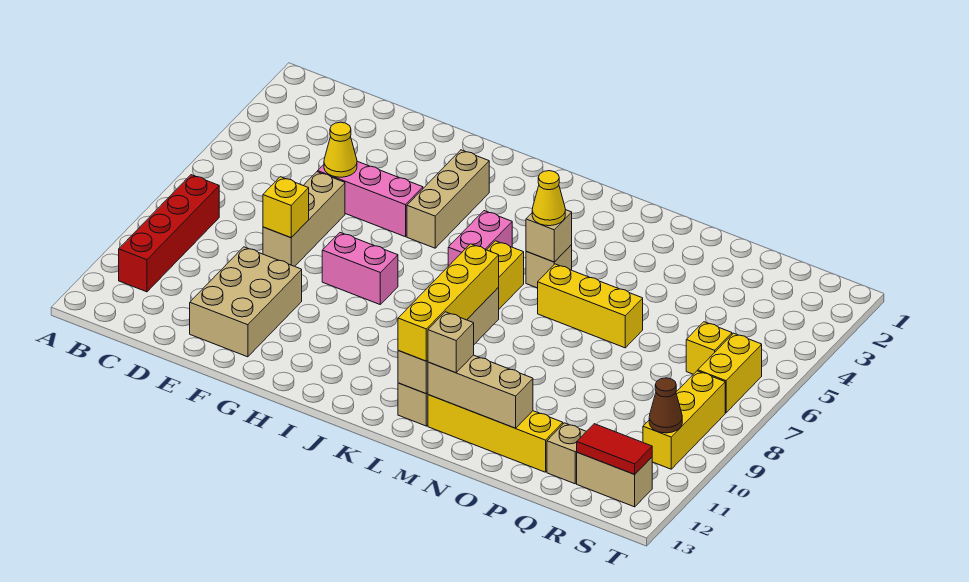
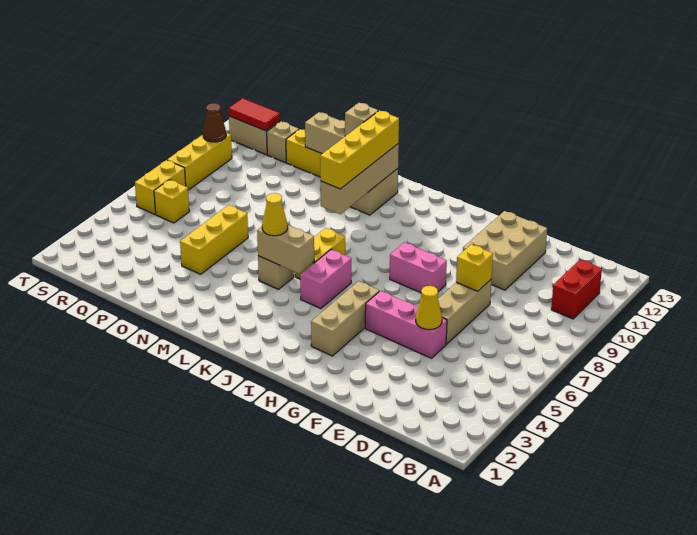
red 1x4 brick [119,175,219,292] -> red 1x2 brick [551,259,602,319]
tan 1x1 brick [526,210,572,262] -> tan 1x2 brick [257,225,314,274]
yellow 1x3 brick [538,264,643,348] -> yellow 1x3 brick turned to [180,205,248,274]

